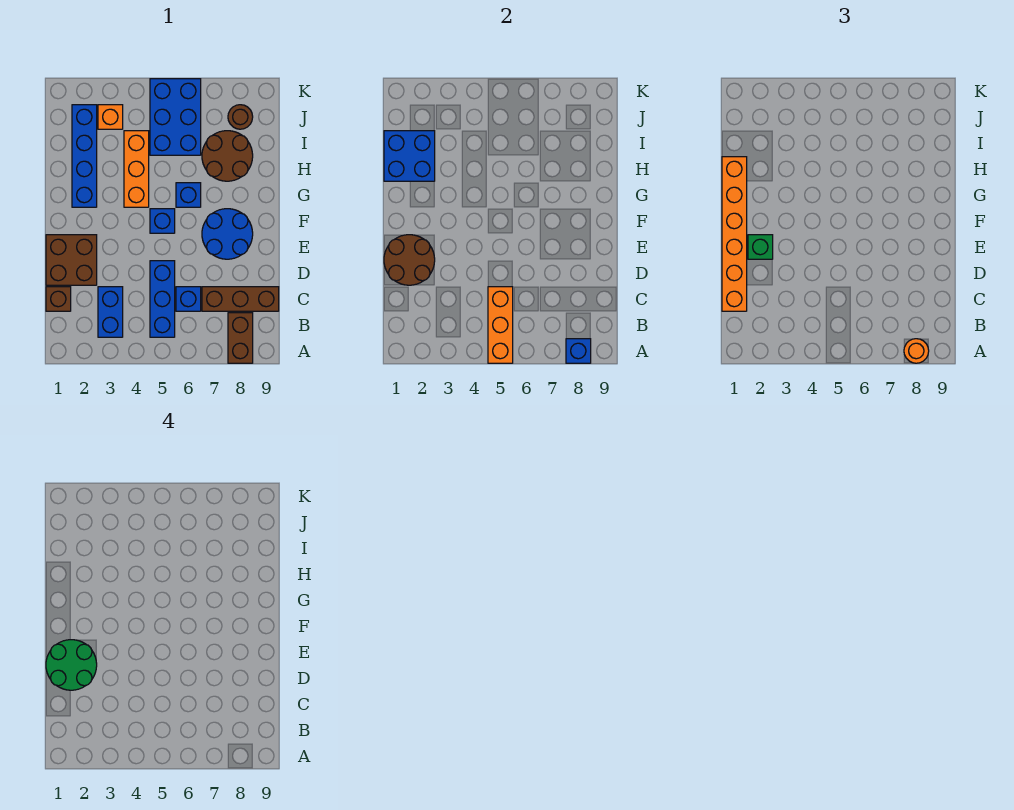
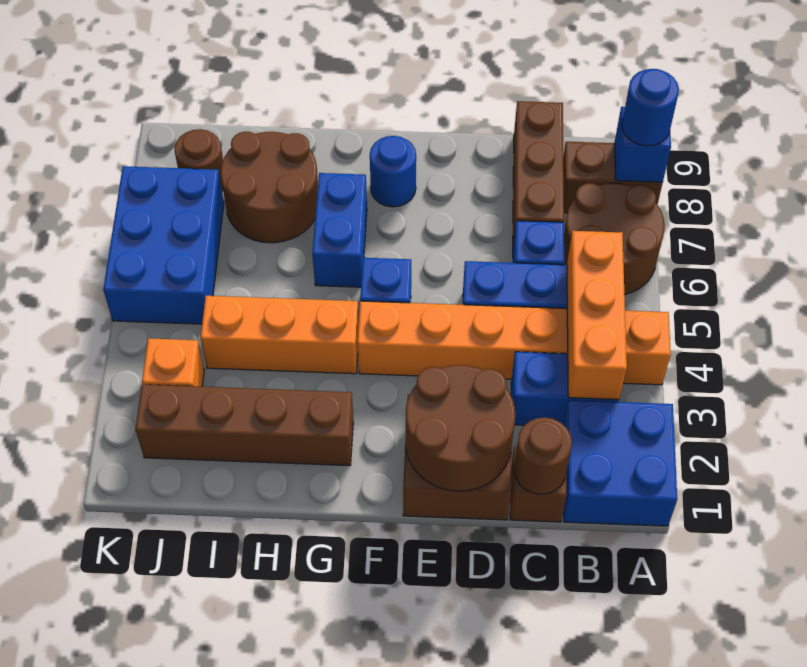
orange 1x3 brick [488,287,513,363] -> orange 1x3 brick turned to [567,231,627,399]
none -> brown 2x2 round brick [564,183,665,295]
orange 1x1 round brick [904,339,929,363] -> blue 1x1 round brick [622,69,679,146]
none -> brown 1x1 round brick [514,417,572,494]
orange 1x6 brick [722,157,747,311] -> orange 1x6 brick moved to [357,301,671,385]
green 2x2 round brick [46,640,97,690] -> none
green 1x1 brick [748,235,773,259] -> none
blue 2x2 round brick [202,209,253,259] -> blue 1x1 round brick [370,136,416,207]
blue 1x4 brick [72,105,97,207] -> brown 1x4 brick [135,385,353,466]
blue 1x1 brick [176,183,201,207] -> blue 1x2 brick [312,173,367,287]
blue 2x2 brick [384,131,435,181] -> blue 2x2 brick moved to [563,400,677,526]
blue 2x3 brick [150,79,201,155] -> blue 2x3 brick turned to [103,166,224,324]

